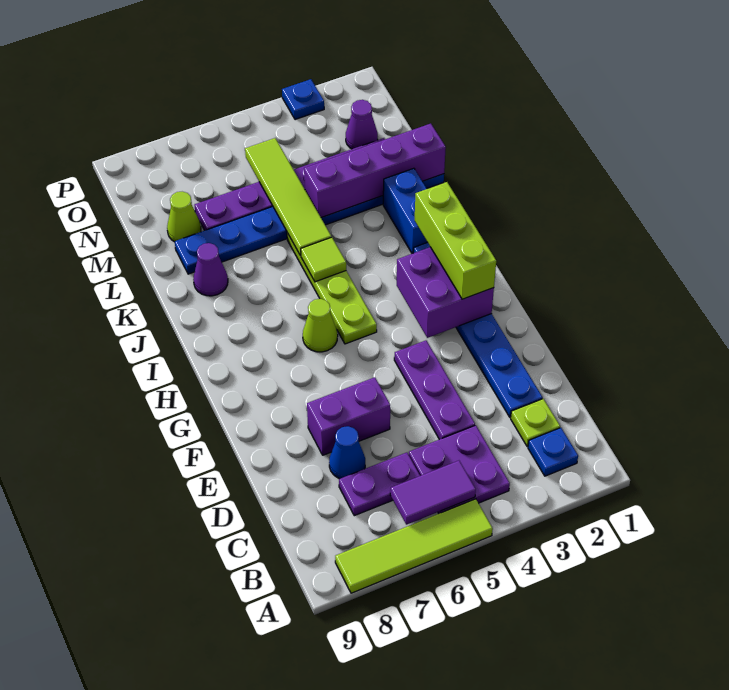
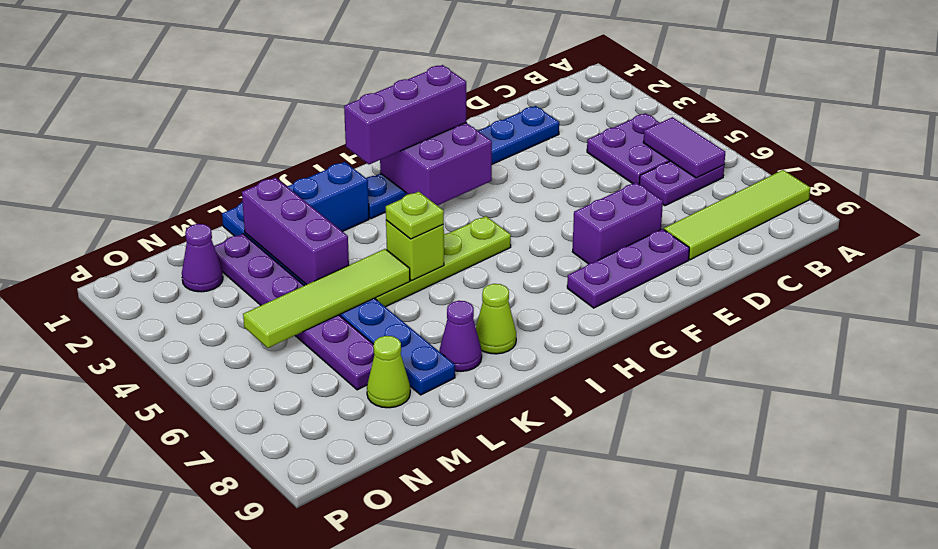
lime 1x4 tile [335,499,493,593] -> lime 1x4 tile turned to [664,170,810,260]
blue 1x1 plate [528,428,578,476] -> none
lime 1x1 plate [511,399,560,447] -> lime 1x1 plate moved to [386,191,444,239]
purple 1x2 plate [339,453,420,516] -> purple 1x2 plate turned to [639,161,724,206]
purple 1x3 plate [394,341,475,440] -> purple 1x3 plate moved to [567,229,689,308]
blue 1x1 cone [329,426,365,479] -> none
purple 1x2 brick [307,377,390,455] -> purple 1x2 brick turned to [572,182,663,264]
lime 1x3 brick [415,182,496,299] -> purple 1x3 brick [344,65,466,164]
lime 1x1 cone [303,299,338,352] -> lime 1x1 cone moved to [476,284,516,354]
lime 1x1 tile [301,237,346,282] -> lime 1x1 brick [386,220,444,281]
purple 1x4 brick [304,124,446,218] -> purple 1x3 brick [242,177,349,285]
blue 1x1 plate [282,79,324,120] -> none

